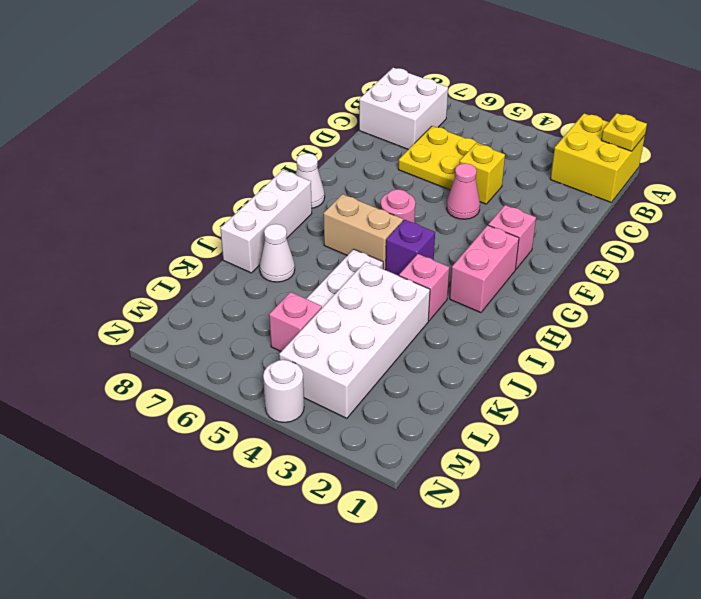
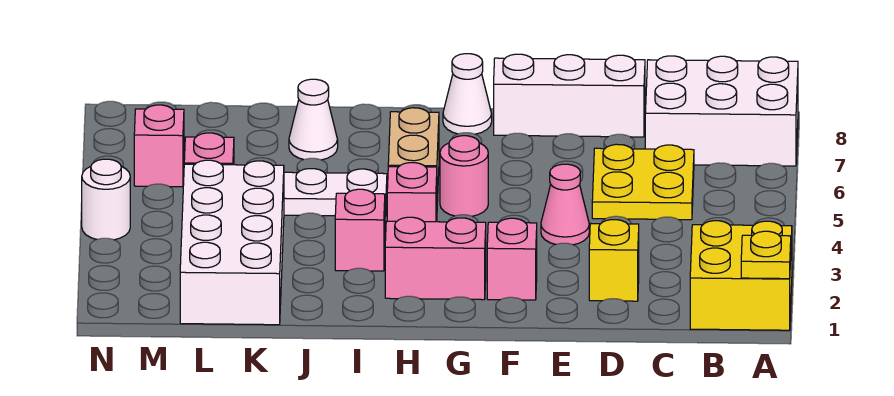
white 2x2 brick [359,68,448,150] -> white 2x3 brick [645,56,798,166]
yellow 1x1 brick [459,144,505,204] -> yellow 1x1 brick moved to [589,220,639,301]
purple 1x1 brick [386,220,435,276] -> pink 1x1 brick [387,163,437,222]
white 1x3 brick [220,170,312,273] -> white 1x3 brick moved to [494,54,645,137]
white 2x4 brick [279,262,430,418] -> white 2x4 brick turned to [180,160,284,325]
none -> pink 1x1 brick [134,105,184,187]

